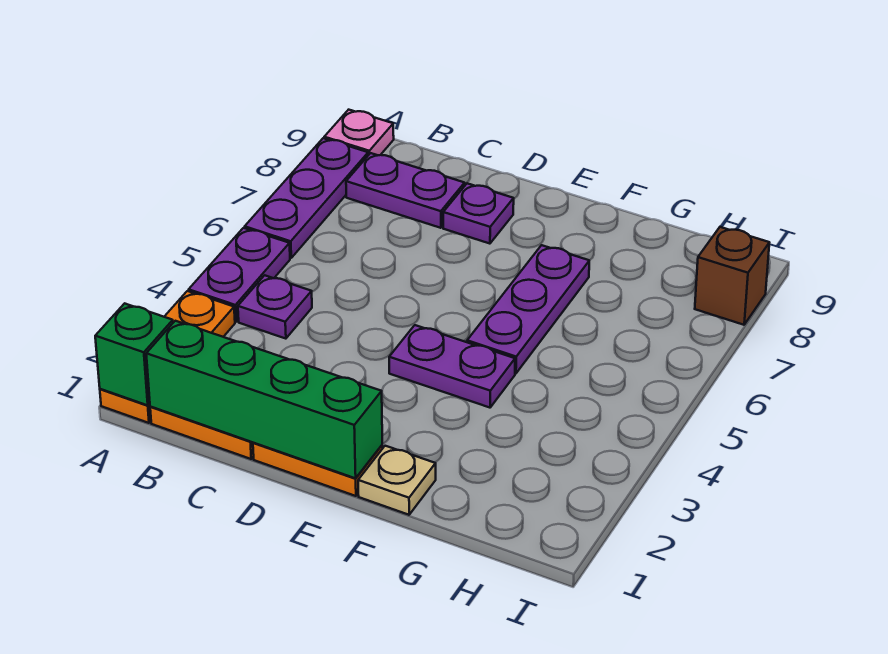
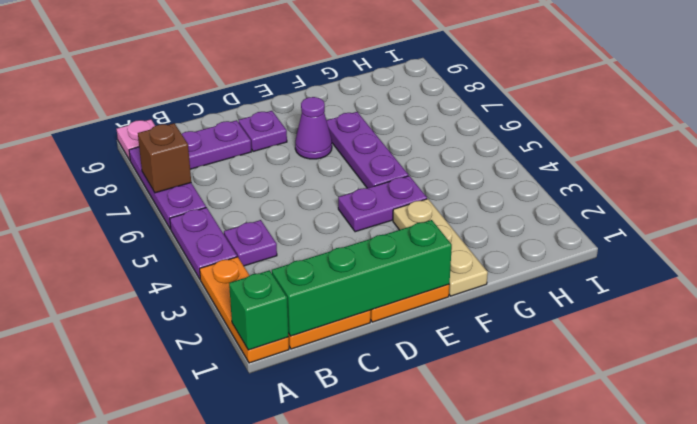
none -> purple 1x1 cone [295,97,332,159]
tan 1x1 plate [358,446,436,515] -> tan 1x3 plate [393,199,488,296]
brown 1x1 brick [695,227,769,325] -> brown 1x1 brick moved to [138,123,191,193]

